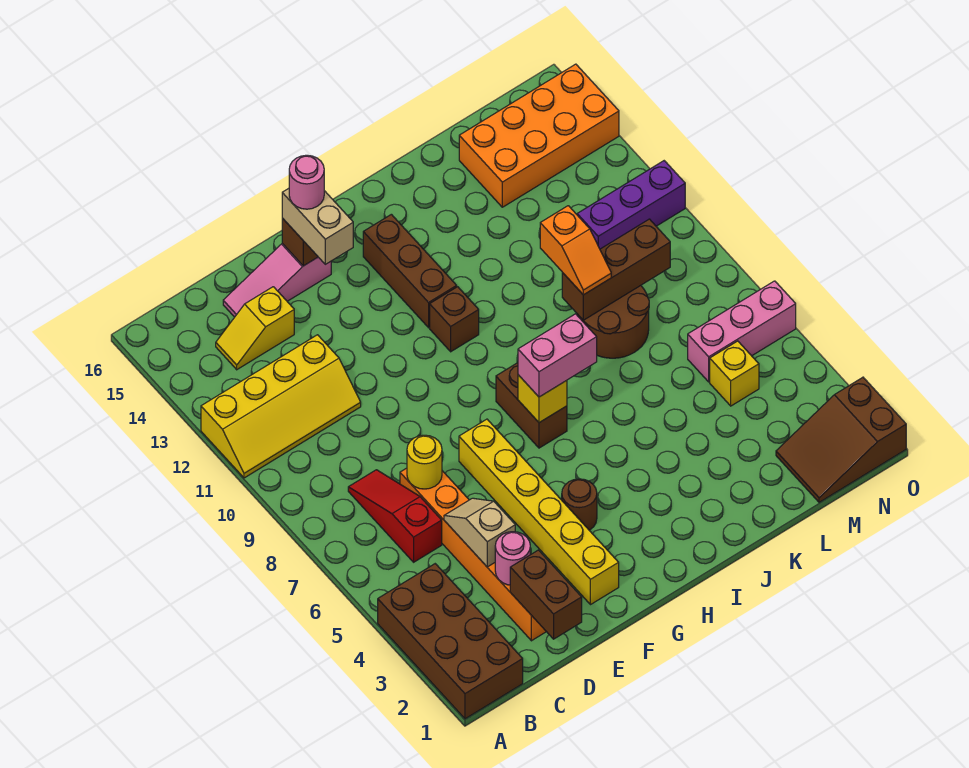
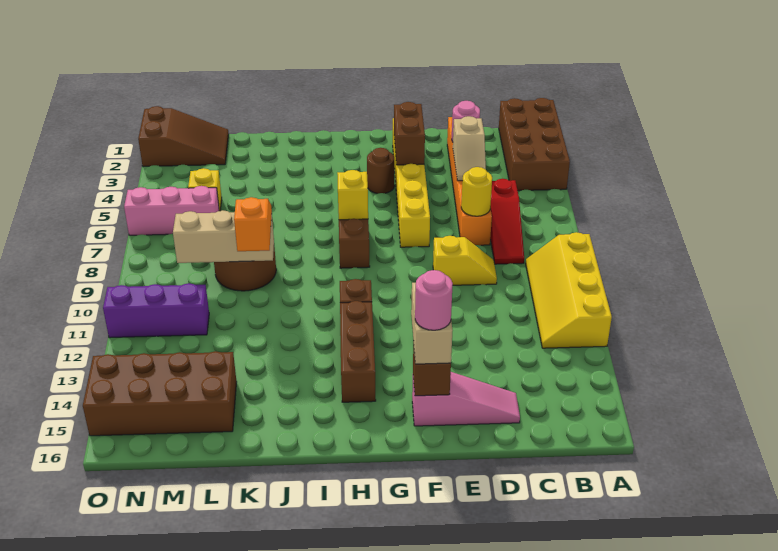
yellow 2x4 slope [201,335,361,478] -> yellow 2x4 slope turned to [526,232,612,348]
yellow 1x2 slope [216,287,294,370] -> yellow 1x2 slope moved to [433,236,497,285]
brown 1x2 brick [510,550,582,639] -> brown 1x2 brick moved to [394,102,425,165]
pink 1x2 brick [518,314,597,397] -> none
brown 1x3 brick [562,219,670,320] -> tan 1x3 brick [173,210,274,263]
orange 2x4 brick [459,64,619,207] -> brown 2x4 brick [83,351,237,436]

